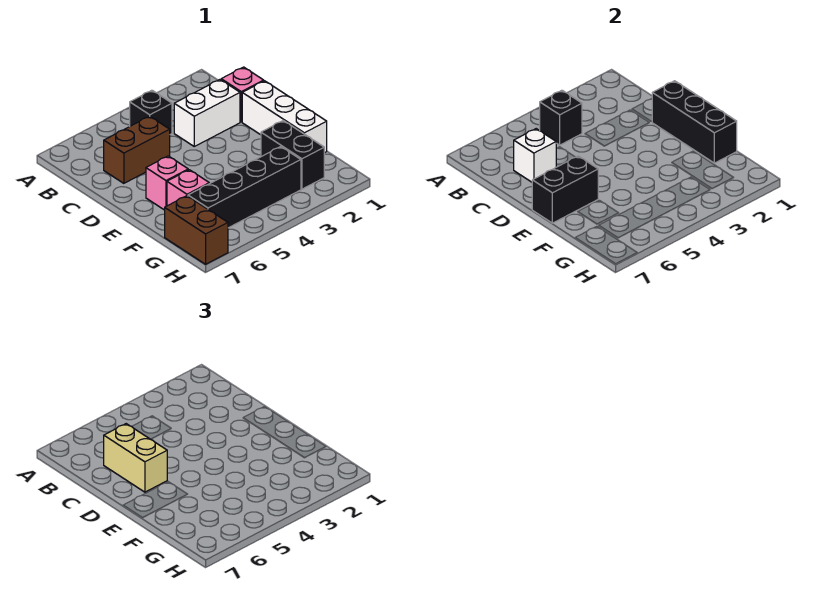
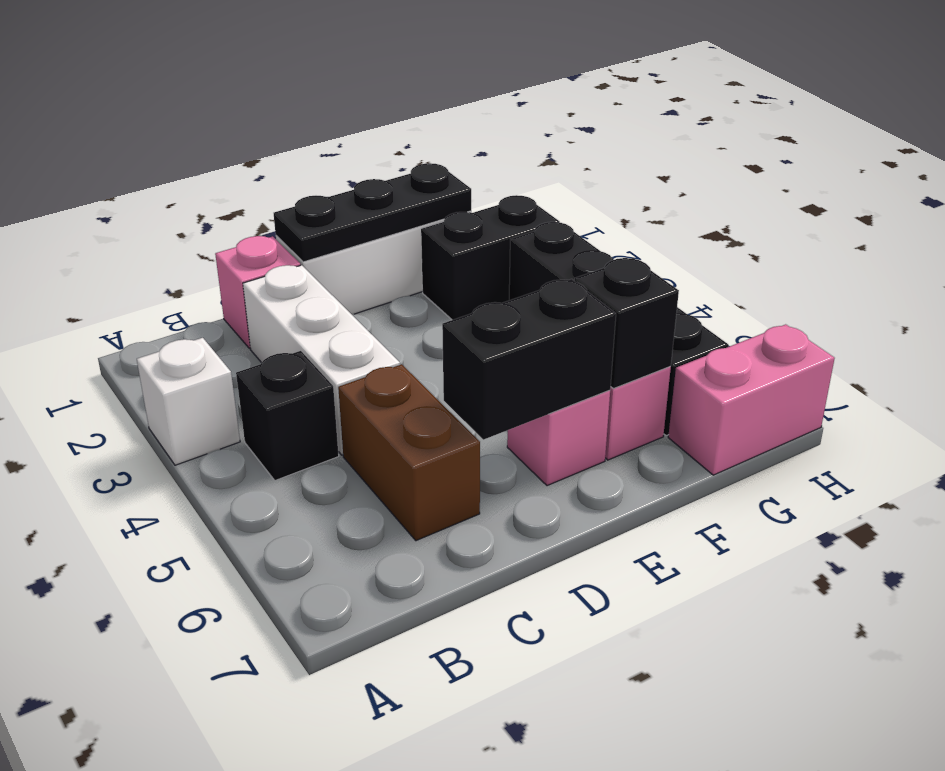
black 1x1 brick [540,90,582,145] -> black 1x1 brick moved to [575,258,679,389]
white 1x2 brick [174,80,240,146] -> white 1x3 brick [243,265,400,455]
white 1x1 brick [514,129,556,182] -> white 1x1 brick moved to [137,338,240,465]
tan 1x2 brick [104,424,167,492] -> none
black 1x3 brick [652,81,737,163] -> black 1x3 plate [274,163,471,262]
black 1x2 brick [532,156,598,223] -> black 1x2 brick turned to [442,279,616,440]
brown 1x2 brick [165,196,228,264] -> pink 1x2 brick [668,324,835,475]

